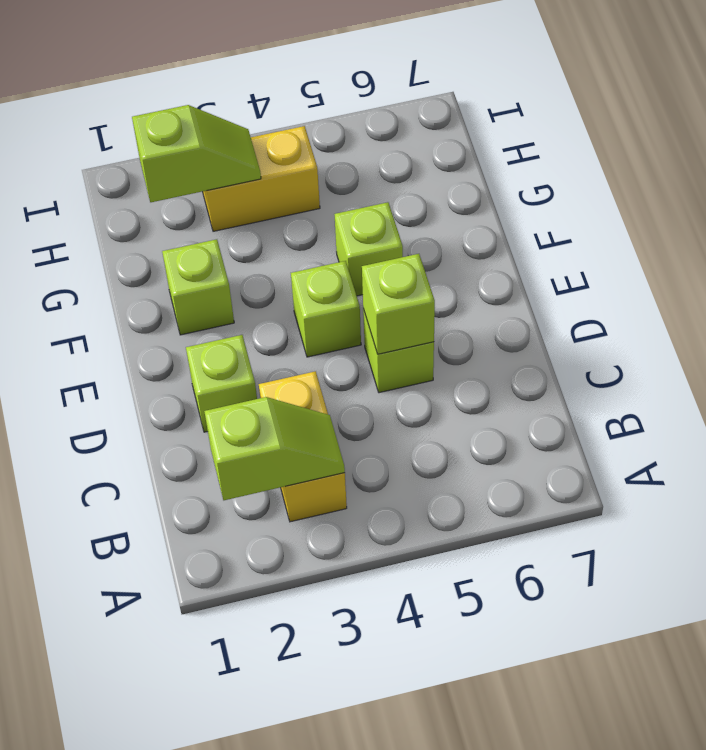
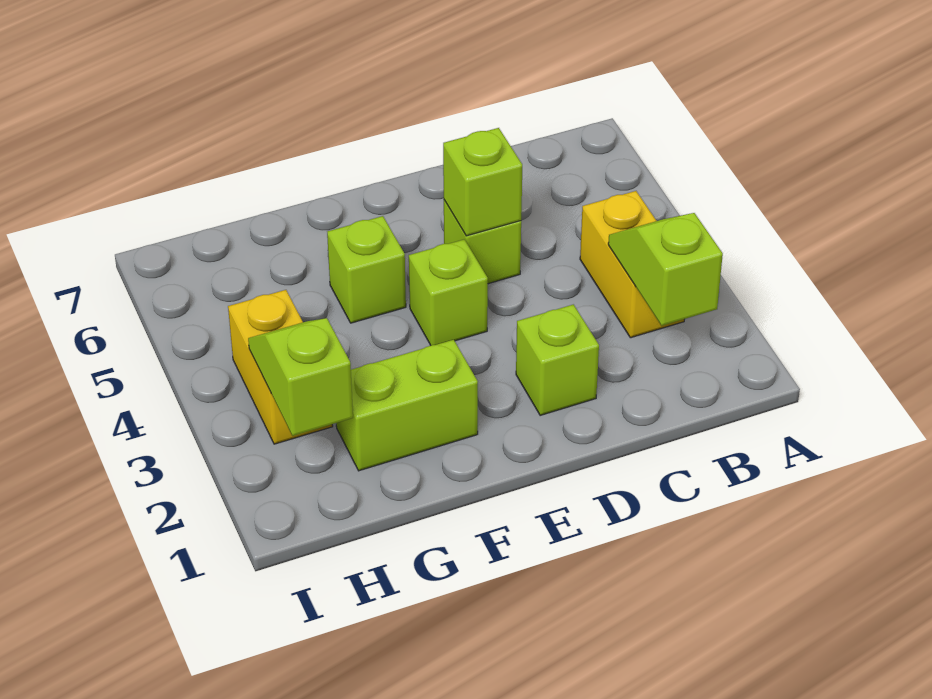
yellow 1x2 brick [259,371,347,522] -> yellow 1x2 brick turned to [580,191,684,338]
lime 1x1 brick [162,239,234,335] -> lime 1x2 brick [336,340,478,471]

